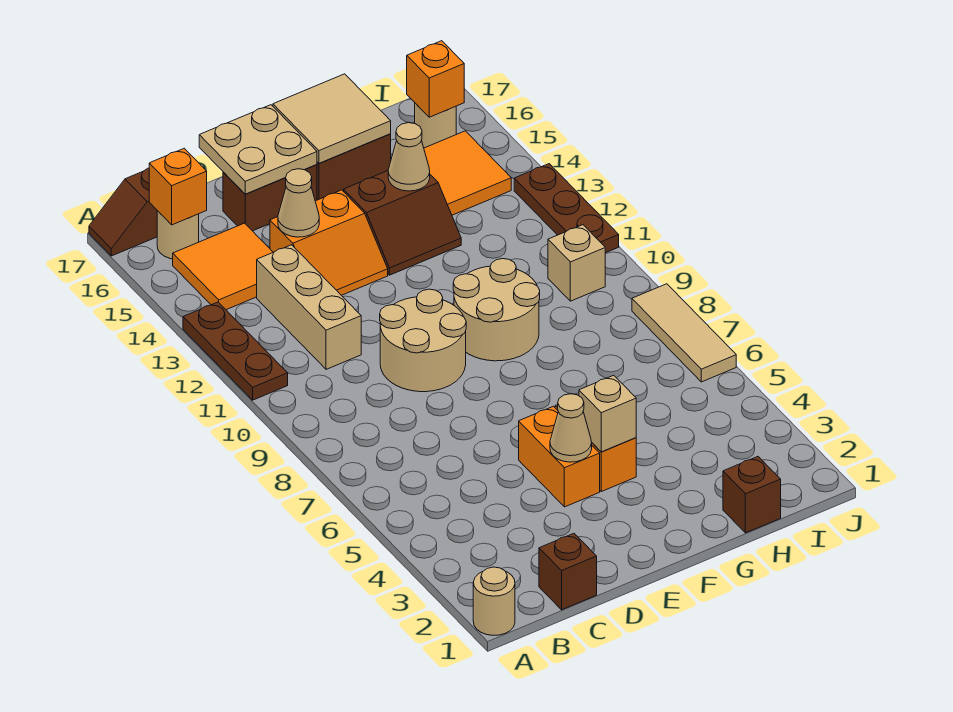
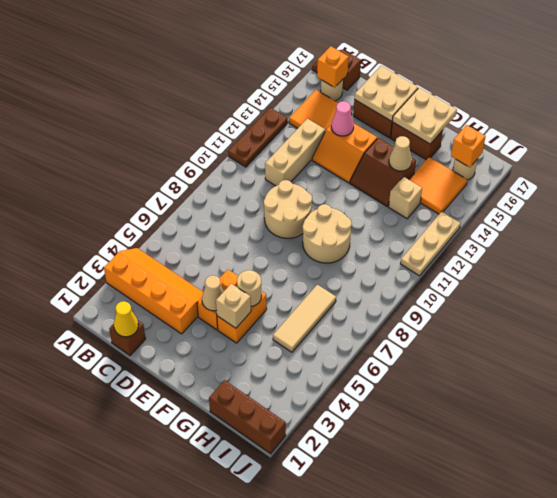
tan 1x1 round brick [473,567,515,635] -> tan 1x1 round brick moved to [237,270,262,306]
none -> orange 2x4 slope [104,248,203,334]
none -> yellow 1x1 cone [114,301,138,337]
tan 1x1 cone [278,169,319,237] -> pink 1x1 cone [331,101,354,136]
tan 2x2 tile [273,74,391,163] -> tan 2x2 plate [392,88,457,144]
brown 1x1 brick [723,457,781,533] -> brown 1x3 brick [209,380,286,454]
tan 1x1 brick [548,225,605,301] -> tan 1x1 brick moved to [389,177,422,219]
tan 1x3 tile [632,284,736,382] -> tan 1x3 tile moved to [273,285,336,352]
brown 1x3 plate [514,164,619,253] -> tan 1x3 plate [400,212,461,276]

